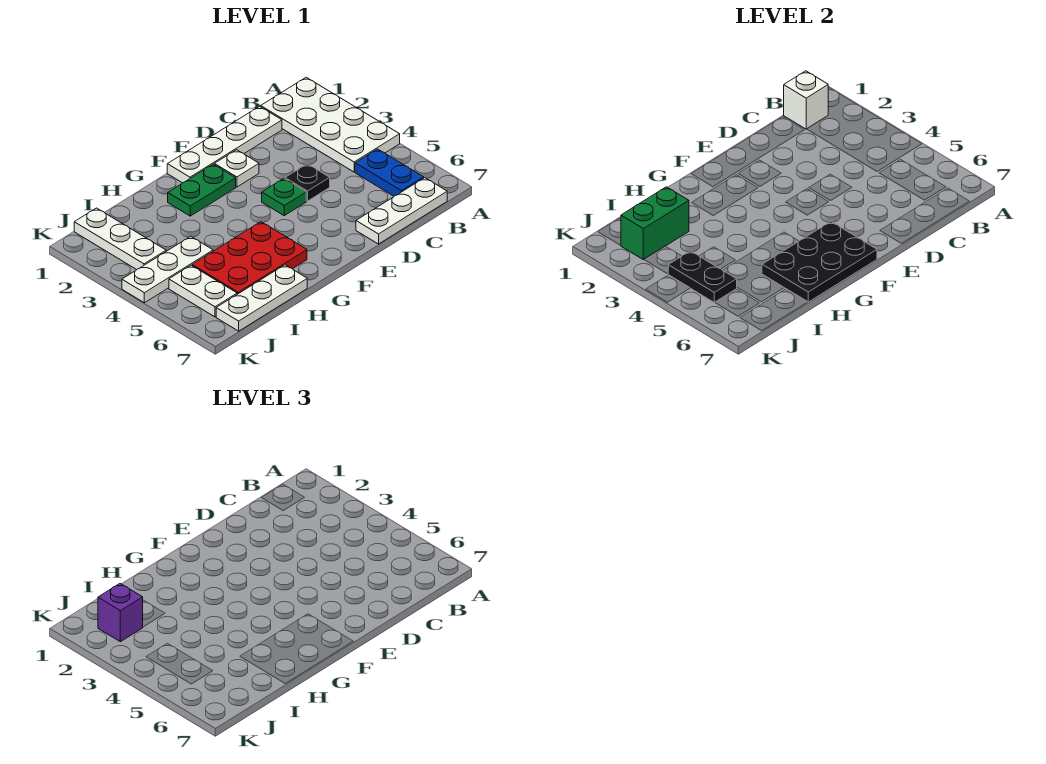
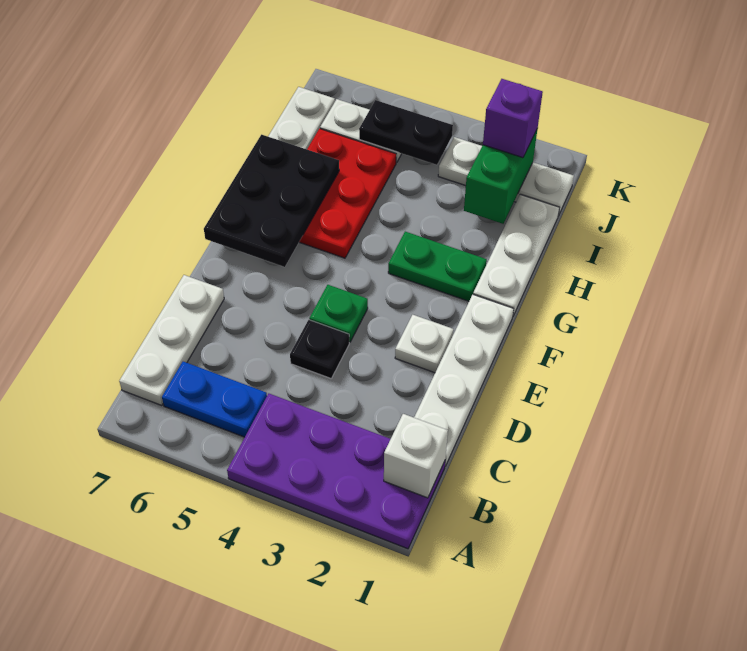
white 2x4 plate [261,77,400,172] -> purple 2x4 plate [227,394,445,549]
green 1x2 plate [168,164,236,216] -> green 1x2 plate turned to [388,232,487,301]
white 1x3 plate [122,236,213,303] -> white 1x3 plate moved to [473,194,560,316]

